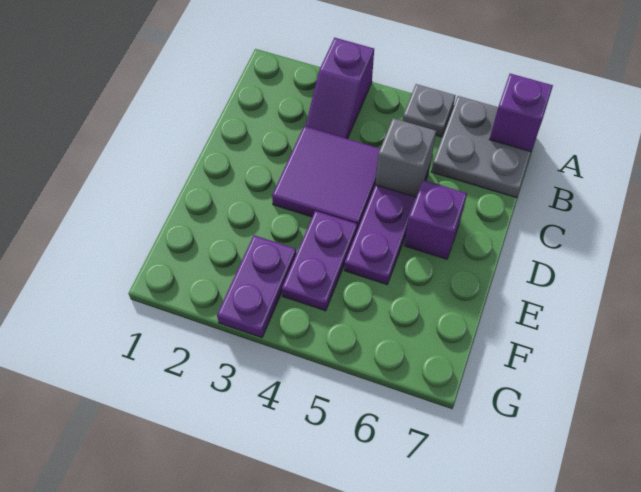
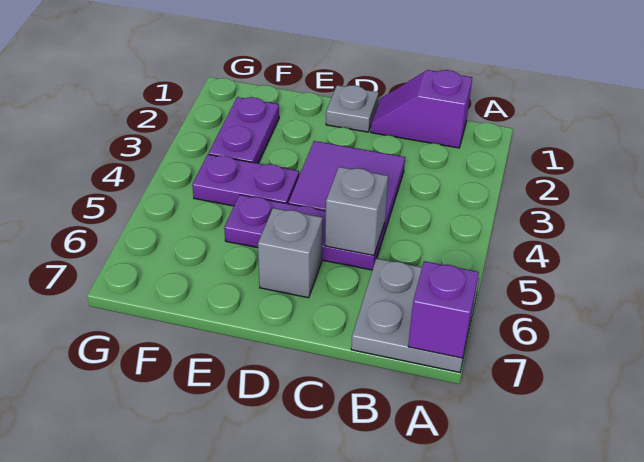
purple 1x2 slope [306,38,374,139] -> purple 1x2 slope moved to [371,70,472,148]
grey 1x1 plate [403,84,456,137] -> grey 1x1 plate moved to [326,85,379,132]
purple 1x1 brick [404,180,467,259] -> grey 1x1 brick [258,208,323,298]
purple 1x2 plate [217,235,296,337] -> purple 1x2 plate turned to [208,97,279,163]

